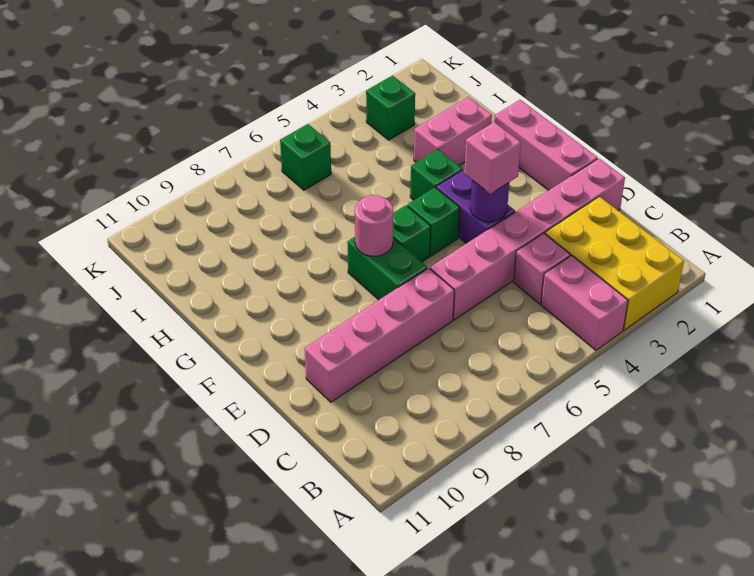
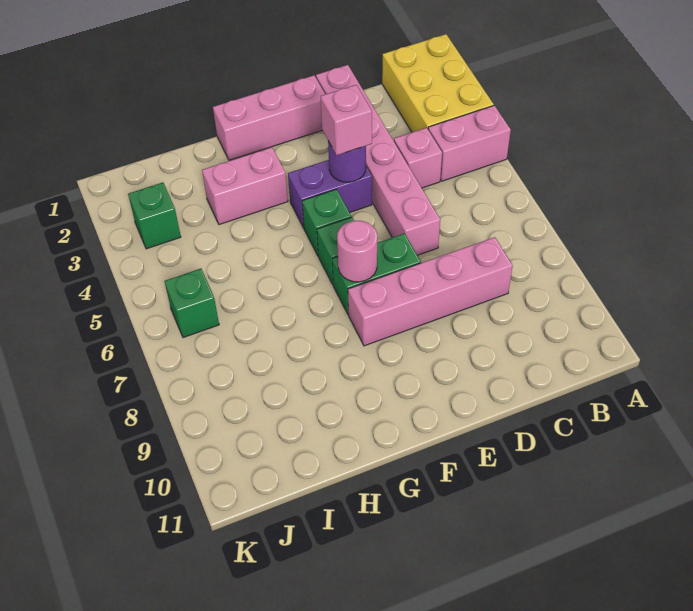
yellow 2x3 brick [545,197,684,330] -> yellow 2x3 brick turned to [382,34,494,132]
pink 1x4 brick [304,268,454,402] -> pink 1x4 brick turned to [348,237,513,346]
green 1x1 brick [410,150,462,200] -> none
pink 1x2 brick [414,97,492,166] -> pink 1x2 brick turned to [202,147,288,225]

